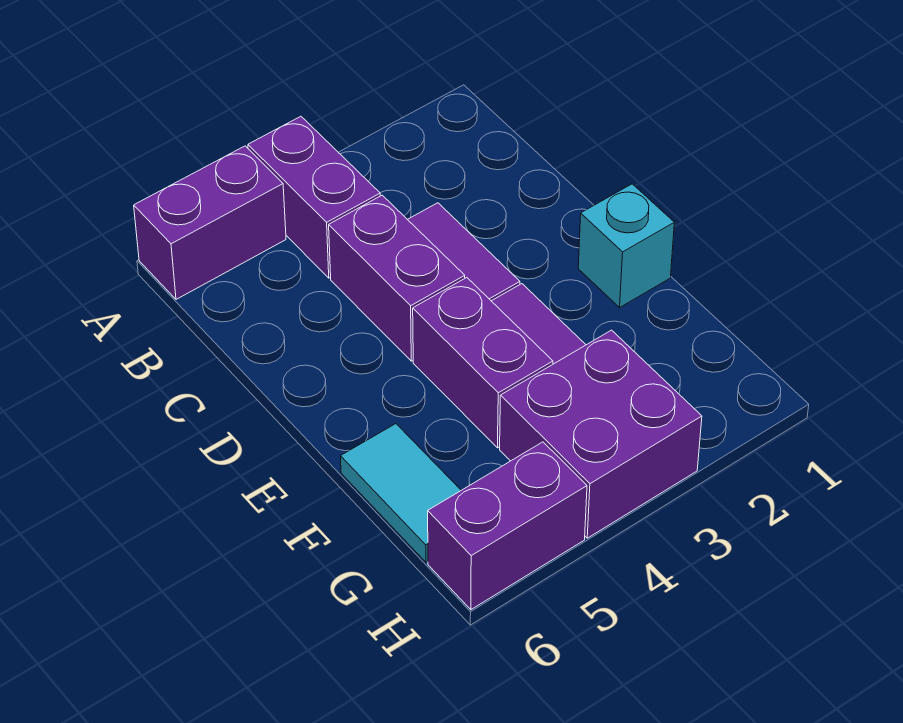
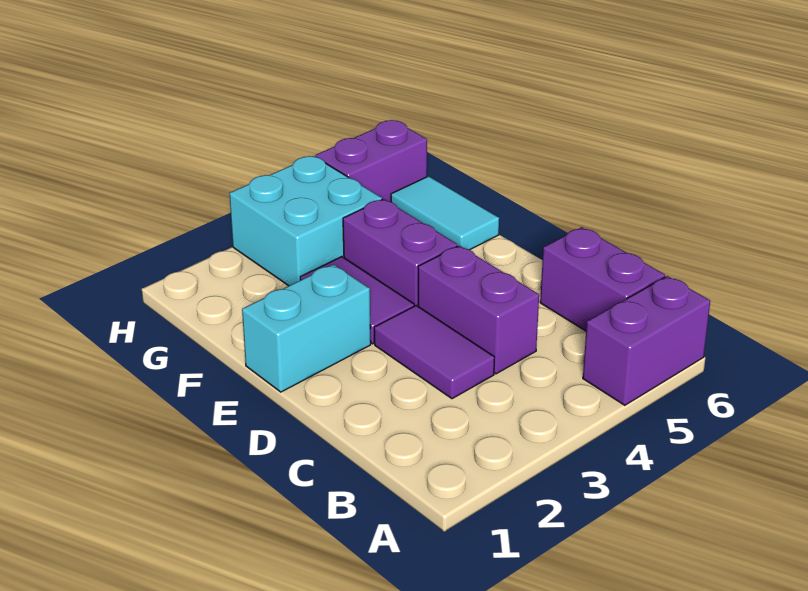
purple 1x2 brick [248,116,380,278] -> purple 1x2 brick moved to [540,227,665,331]
cyan 1x1 brick [578,184,674,307] -> cyan 1x2 brick [242,264,371,392]
purple 2x2 brick [500,330,702,538] -> cyan 2x2 brick [229,156,382,286]

